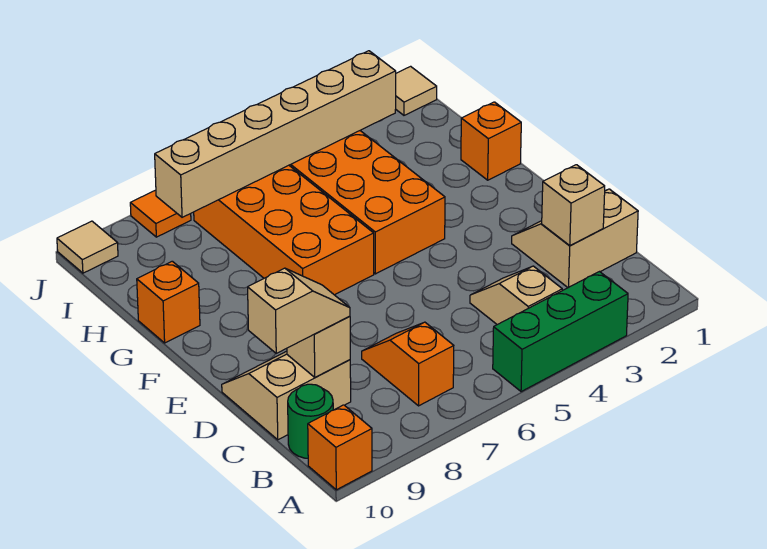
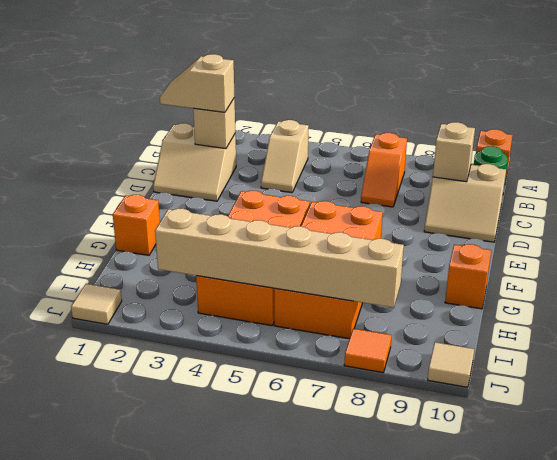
green 1x3 brick [493,272,628,392] -> none
tan 1x2 slope [248,268,350,353] -> tan 1x2 slope moved to [160,54,235,112]

